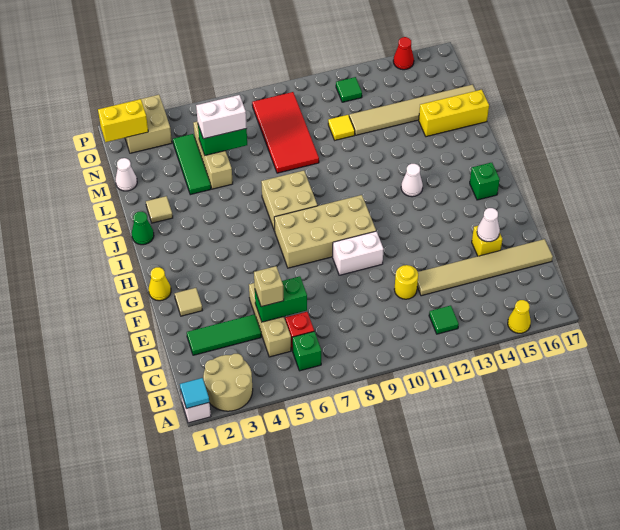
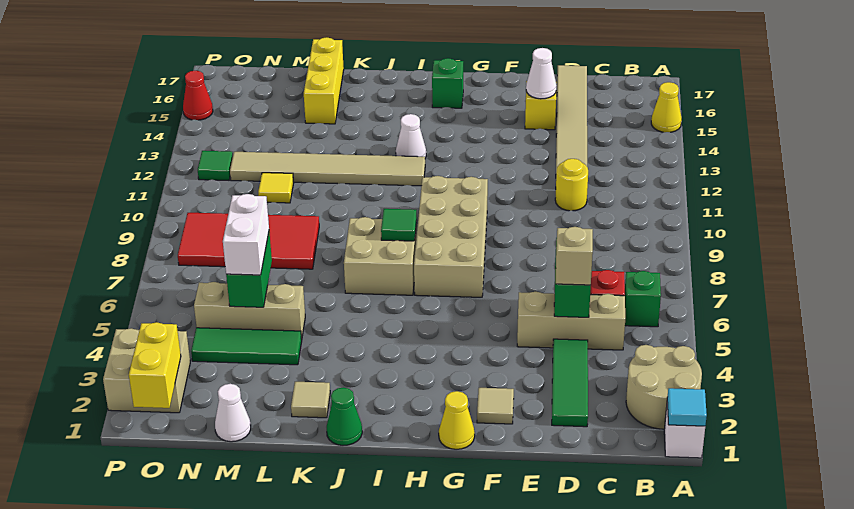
green 1x1 tile [429,306,459,334] -> green 1x1 tile moved to [381,209,417,241]
white 1x2 brick [333,231,384,275] -> none
tan 1x6 tile [349,85,476,135] -> tan 1x6 tile turned to [230,152,425,186]

